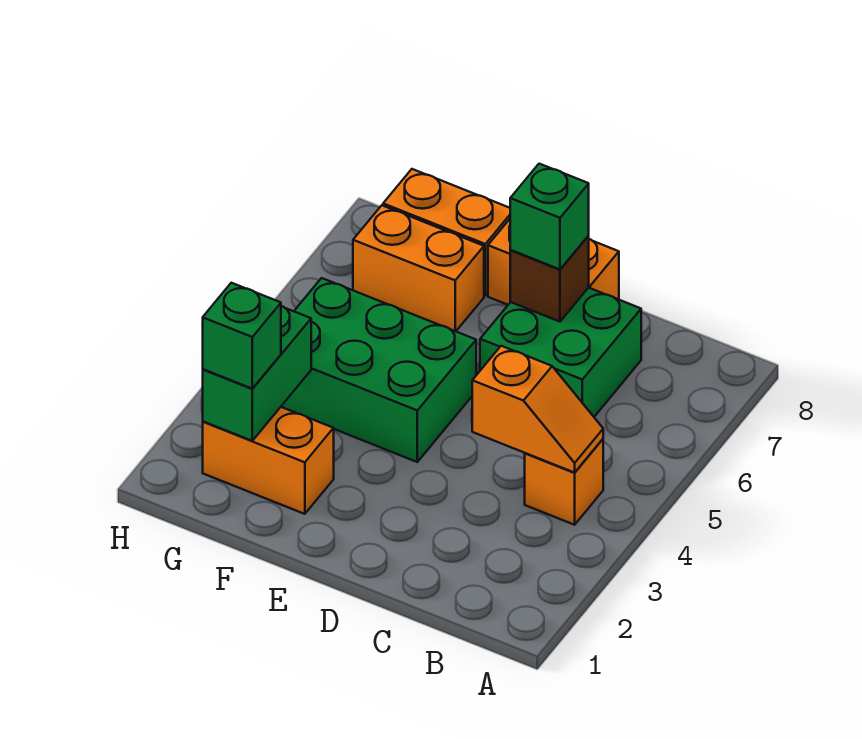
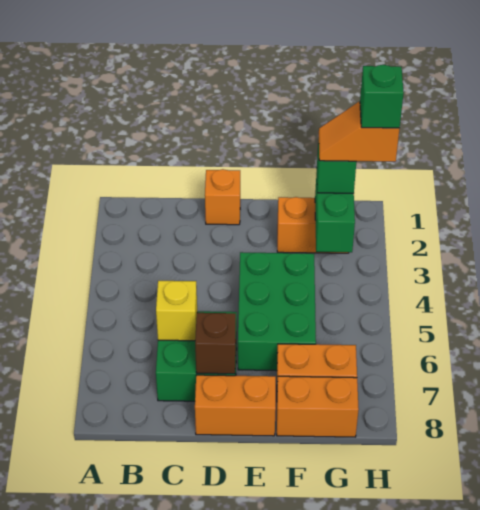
orange 1x1 brick [525,439,603,525] -> orange 1x1 brick moved to [205,169,240,225]
orange 1x2 slope [472,346,603,473] -> orange 1x2 slope moved to [319,102,400,162]
none -> yellow 1x1 brick [156,281,197,341]
green 1x1 brick [510,164,589,269] -> green 1x1 brick moved to [360,65,404,128]
green 2x3 brick [281,278,476,462] -> green 2x3 brick turned to [238,252,316,371]

